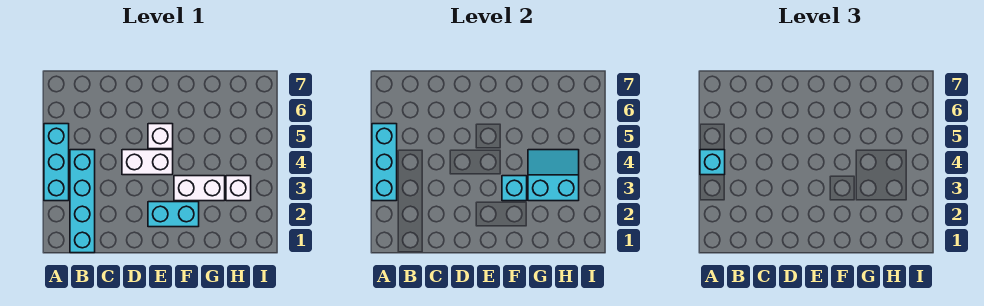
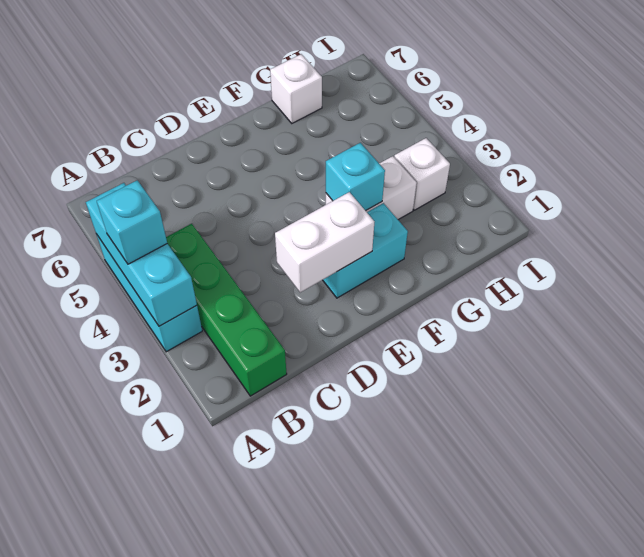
cyan 1x4 brick [70,150,95,253] -> green 1x4 brick [166,224,287,396]
white 1x2 brick [122,150,173,175] -> white 1x2 brick moved to [275,192,374,293]
white 1x1 brick [148,124,173,149] -> white 1x1 brick moved to [270,54,322,123]
cyan 2x2 slope [528,150,579,201] -> none

